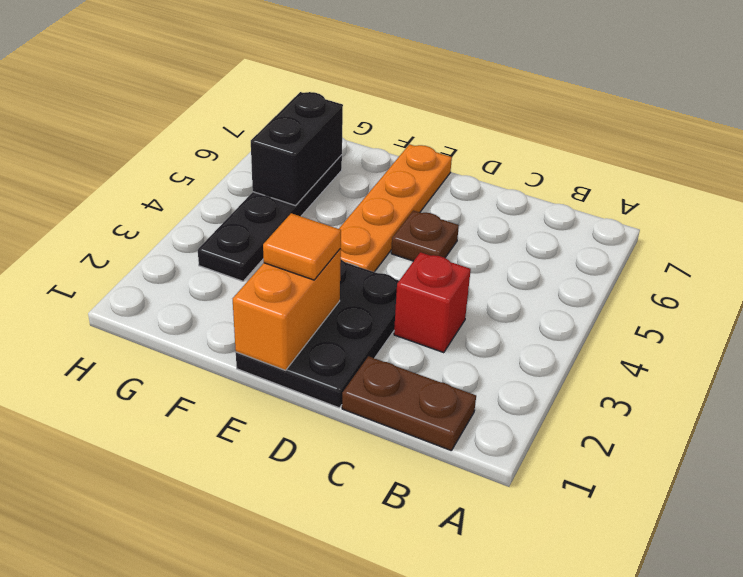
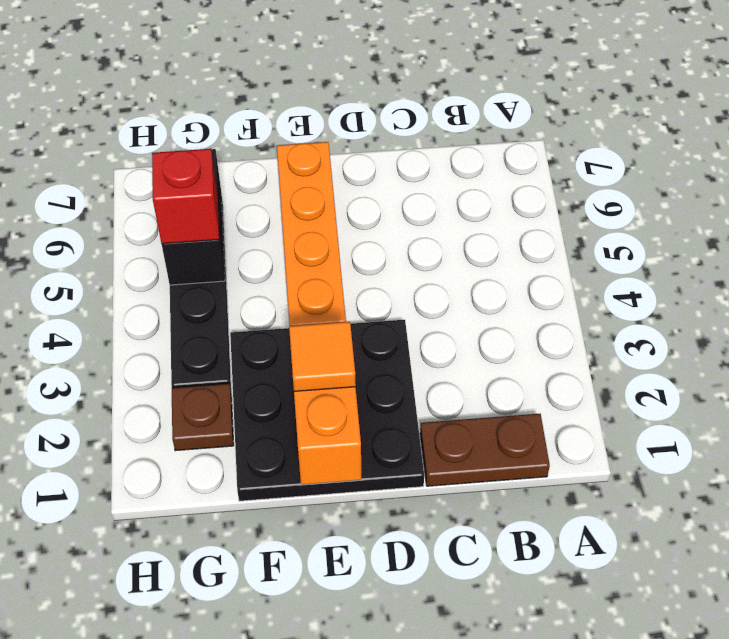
red 1x1 brick [394,252,471,353] -> red 1x1 brick moved to [152,149,219,244]
black 2x3 plate [236,260,399,408] -> black 3x3 plate [230,320,424,501]
brown 1x1 plate [391,211,459,261] -> brown 1x1 plate moved to [172,384,234,451]

